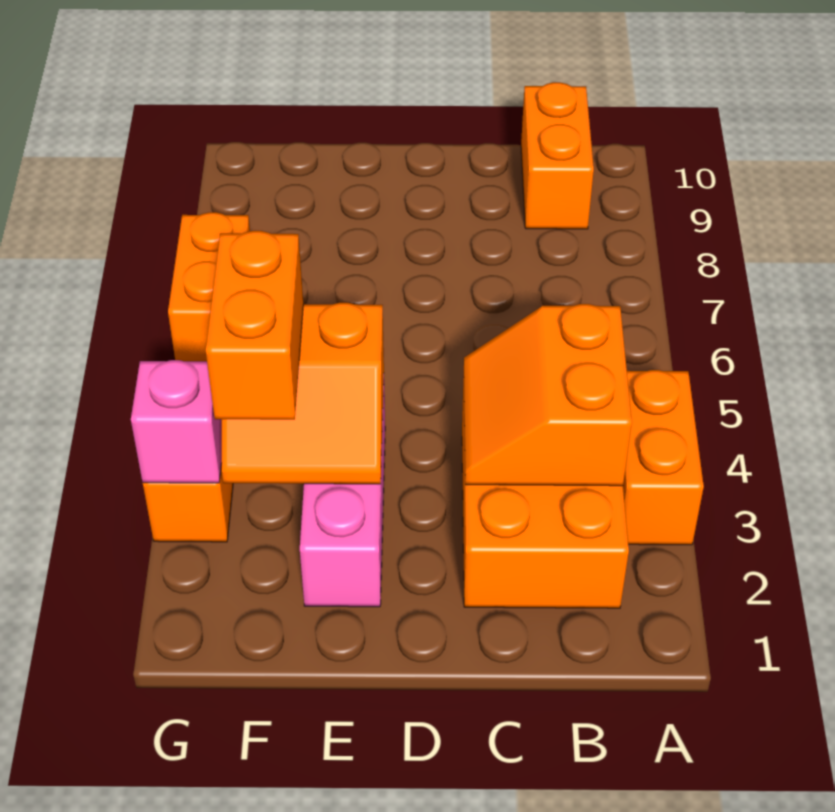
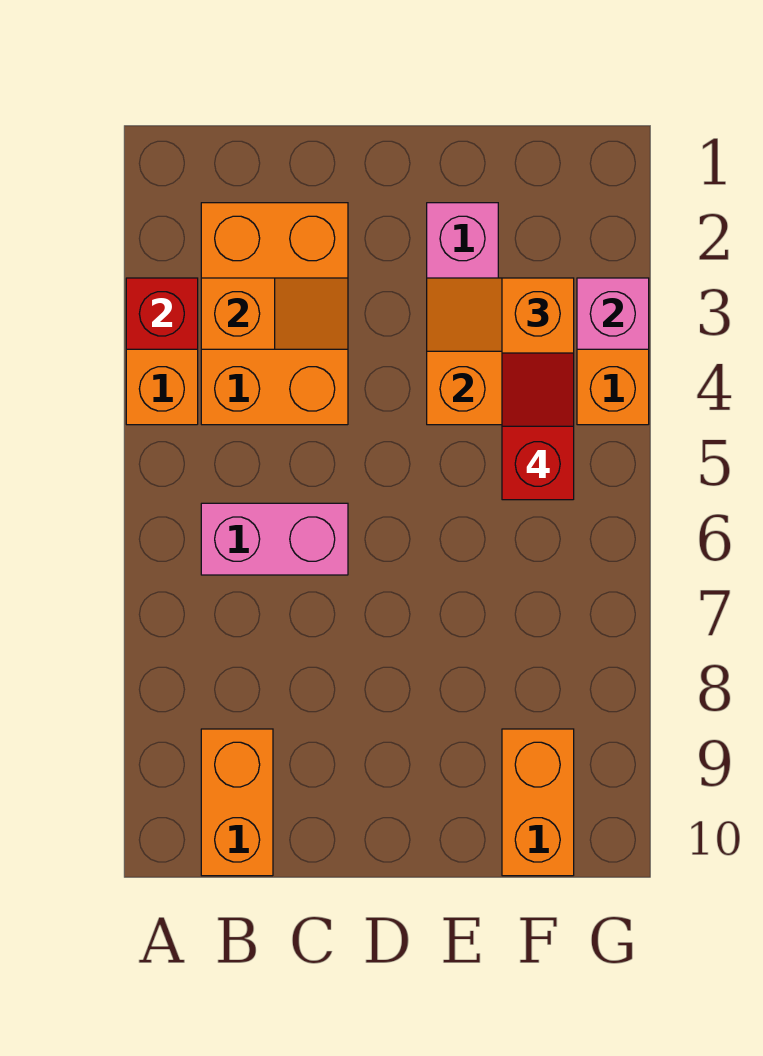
none -> red 1x1 brick [126,278,198,349]
orange 2x2 slope [464,304,632,486] -> orange 1x2 slope [201,278,348,349]
none -> pink 1x2 brick [201,503,348,575]
none -> red 1x2 slope [502,353,574,500]
orange 1x2 brick [168,212,250,361] -> orange 1x2 brick moved to [502,729,574,876]

